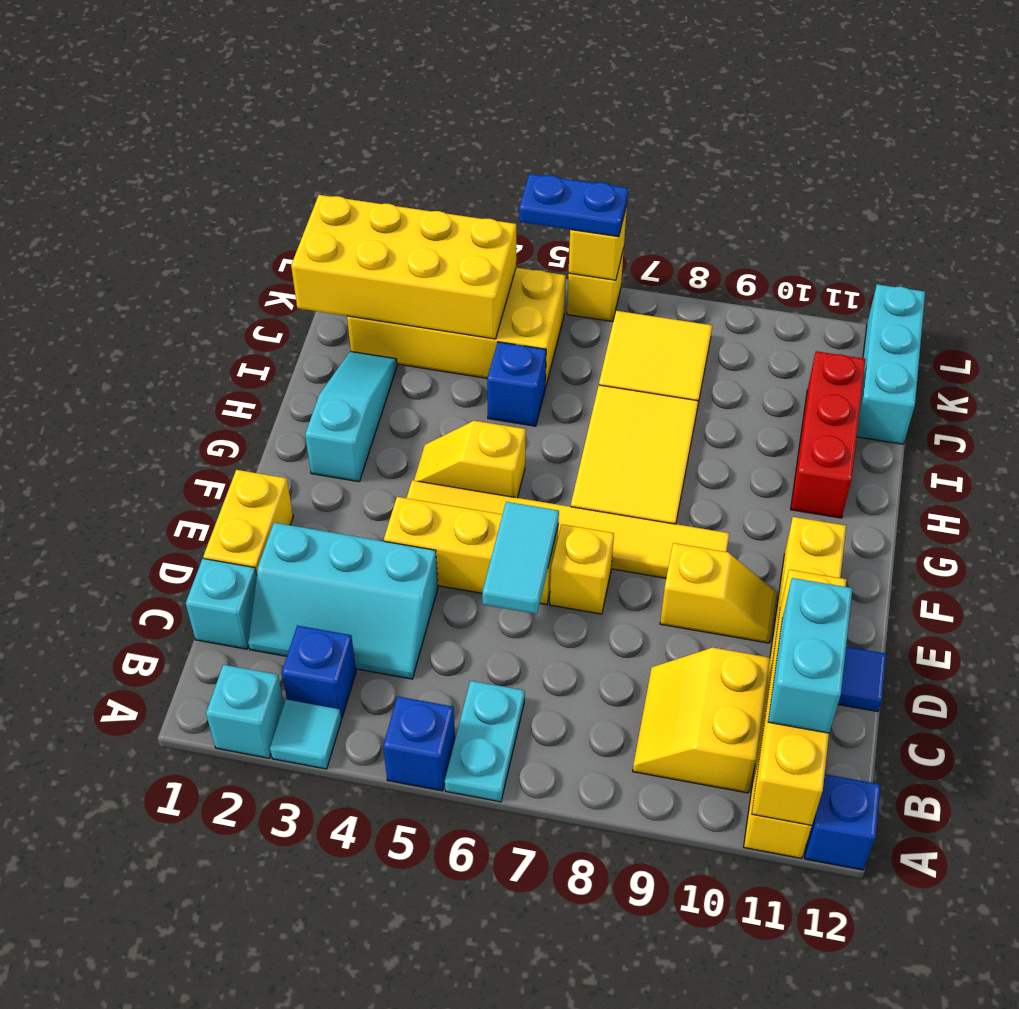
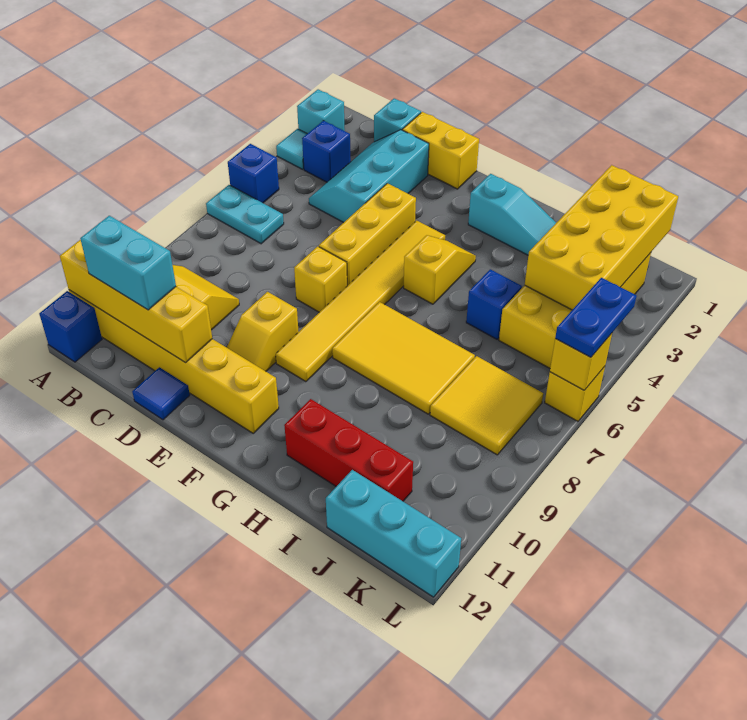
cyan 1x2 tile [482,502,559,614] -> none

